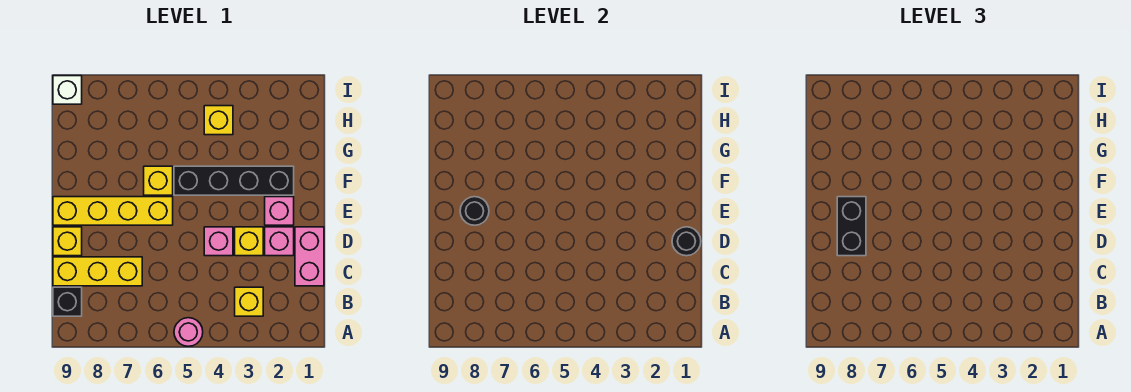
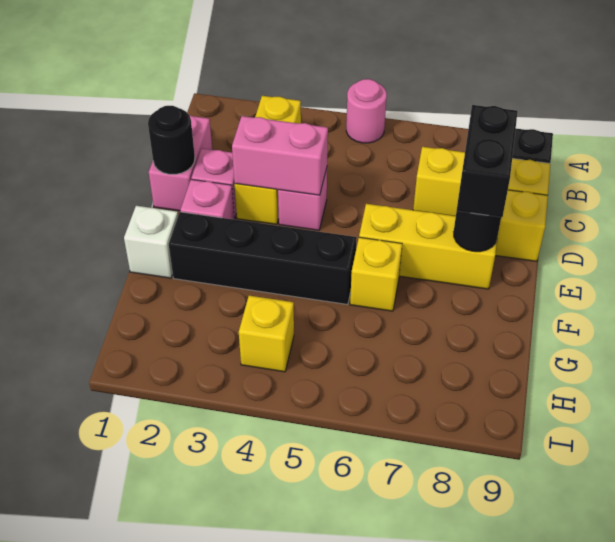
none -> pink 1x2 brick [232,116,328,195]
yellow 1x4 brick [53,197,173,225] -> yellow 1x3 brick [359,204,497,289]
white 1x1 brick [53,76,82,104] -> white 1x1 brick moved to [124,206,178,278]

